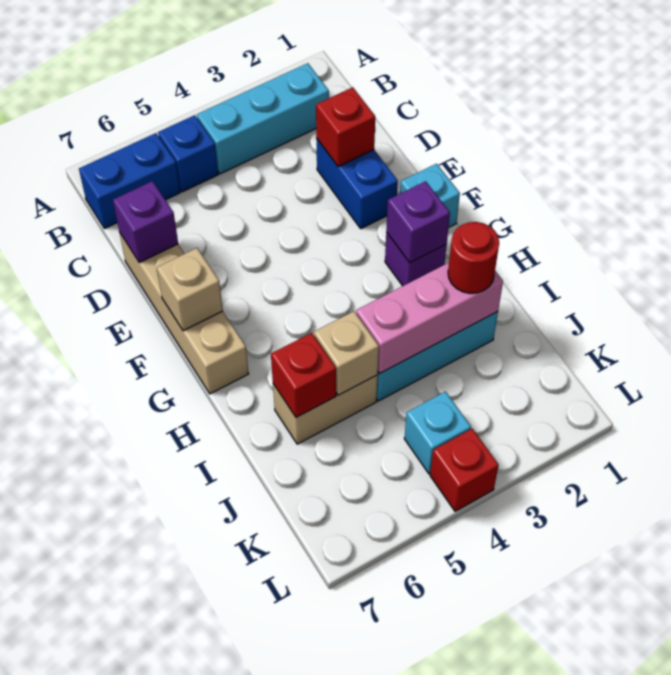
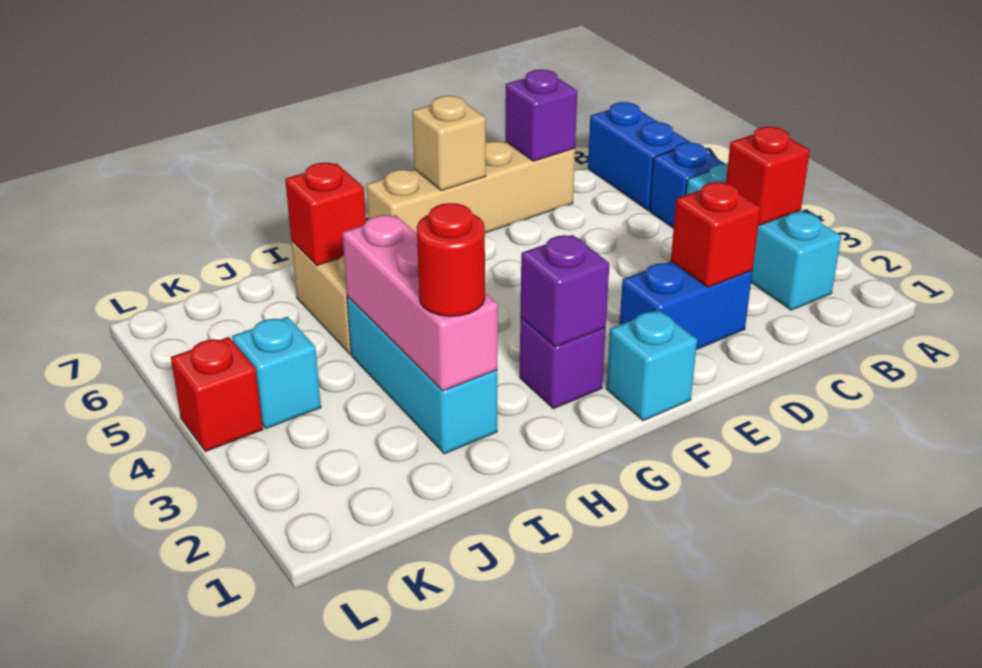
none -> red 1x1 brick [726,127,810,225]
tan 1x1 brick [314,311,379,395] -> none

